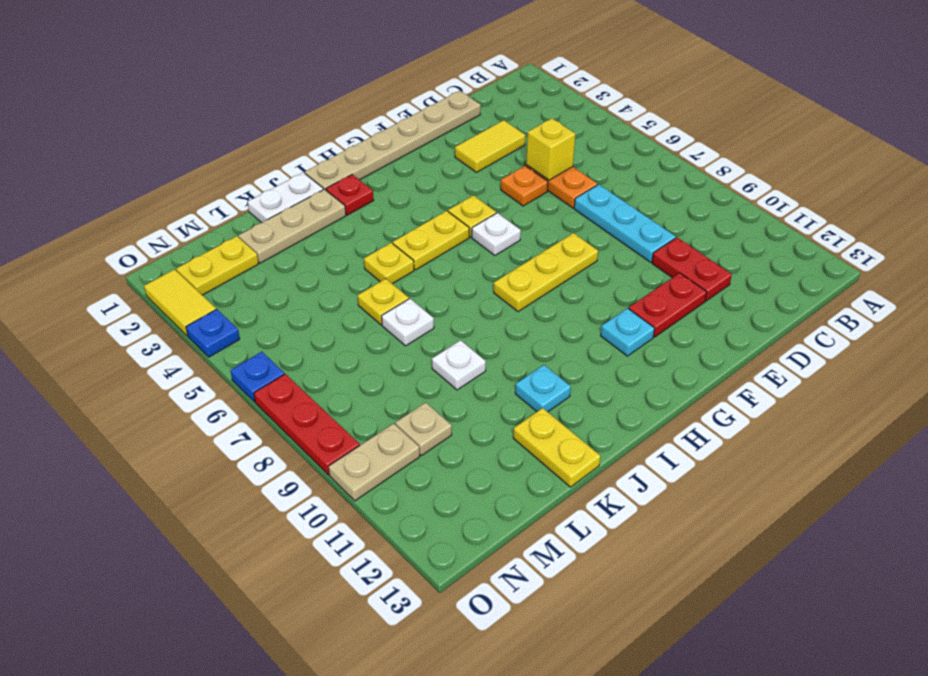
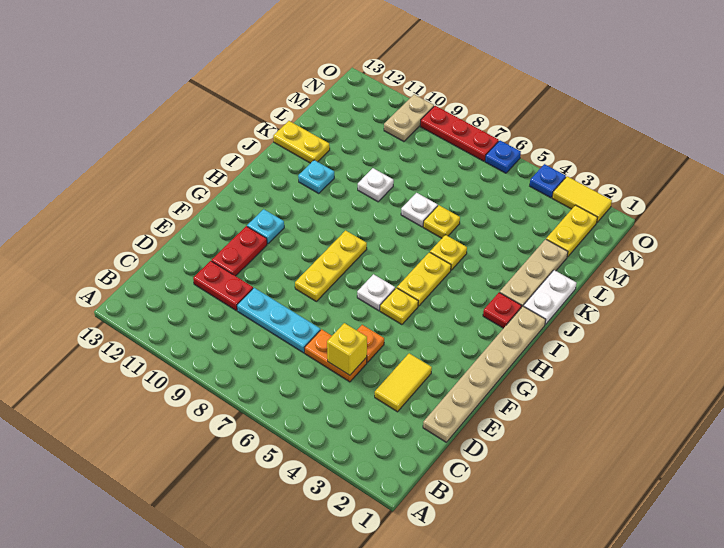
tan 1x1 plate [395,402,452,456] -> none

